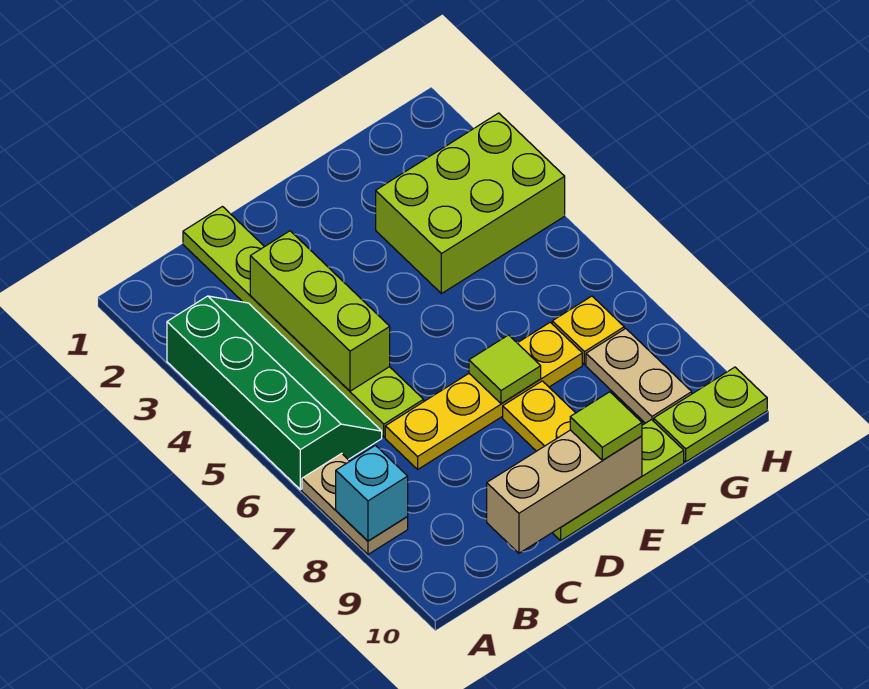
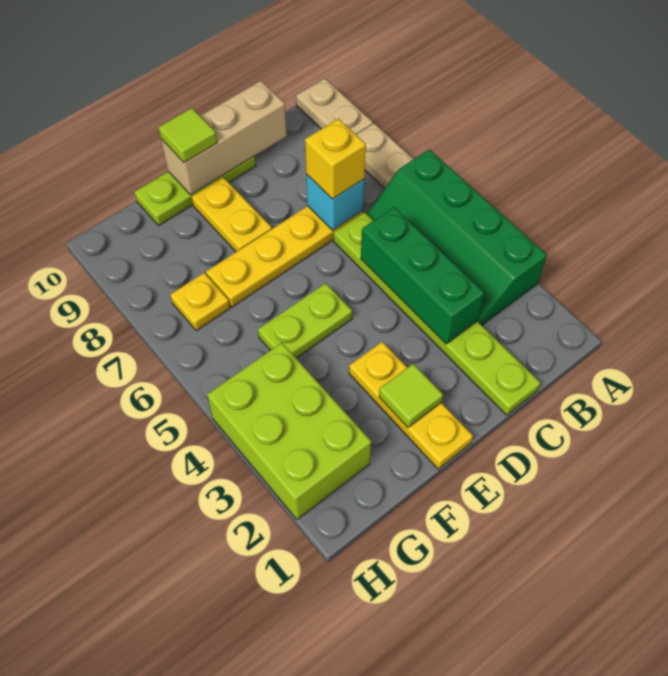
cyan 1x1 brick [336,445,408,541] -> cyan 1x1 brick moved to [306,174,364,230]
lime 1x3 brick [250,231,390,391] -> green 1x3 brick [361,207,484,344]
none -> yellow 1x1 brick [305,119,366,199]
none -> yellow 1x3 plate [349,342,473,469]
lime 1x1 tile [469,335,541,404] -> lime 1x1 tile moved to [379,364,443,427]
lime 2x3 brick [376,113,565,294] -> lime 2x3 brick turned to [207,343,371,519]
tan 1x2 plate [586,329,692,423] -> tan 1x2 plate moved to [296,78,373,134]
lime 1x2 plate [654,367,767,462] -> lime 1x2 plate moved to [258,283,352,358]

